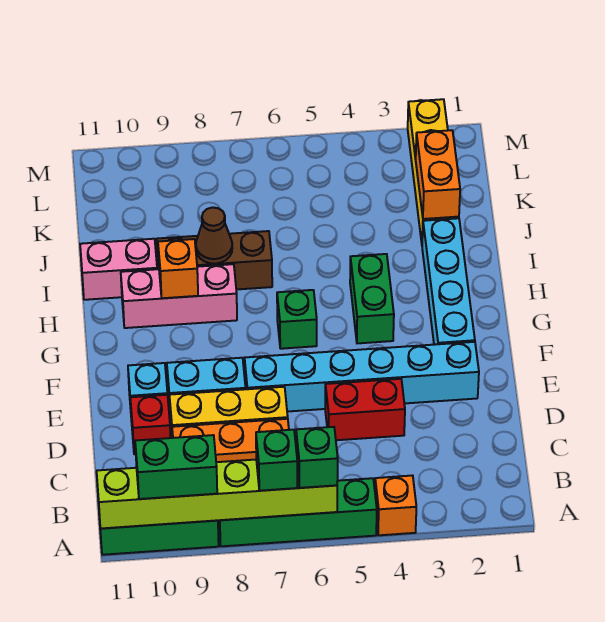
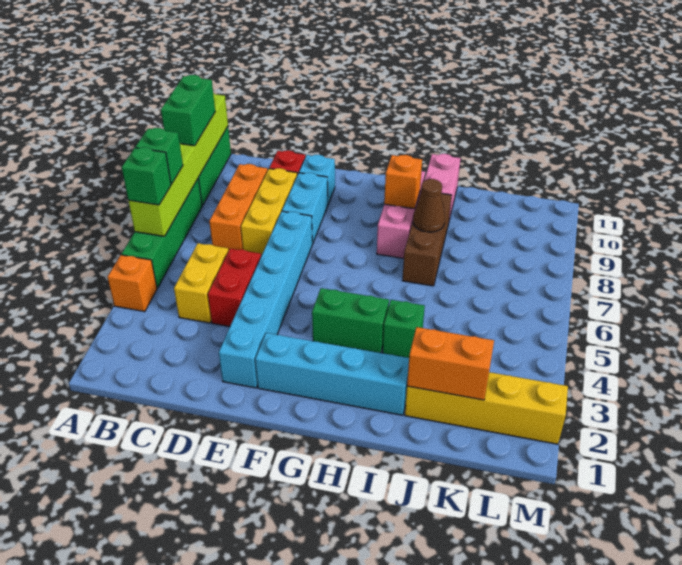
none -> yellow 1x2 brick [174,243,229,323]
green 1x1 brick [277,290,317,349] -> green 1x1 brick moved to [383,300,425,358]

